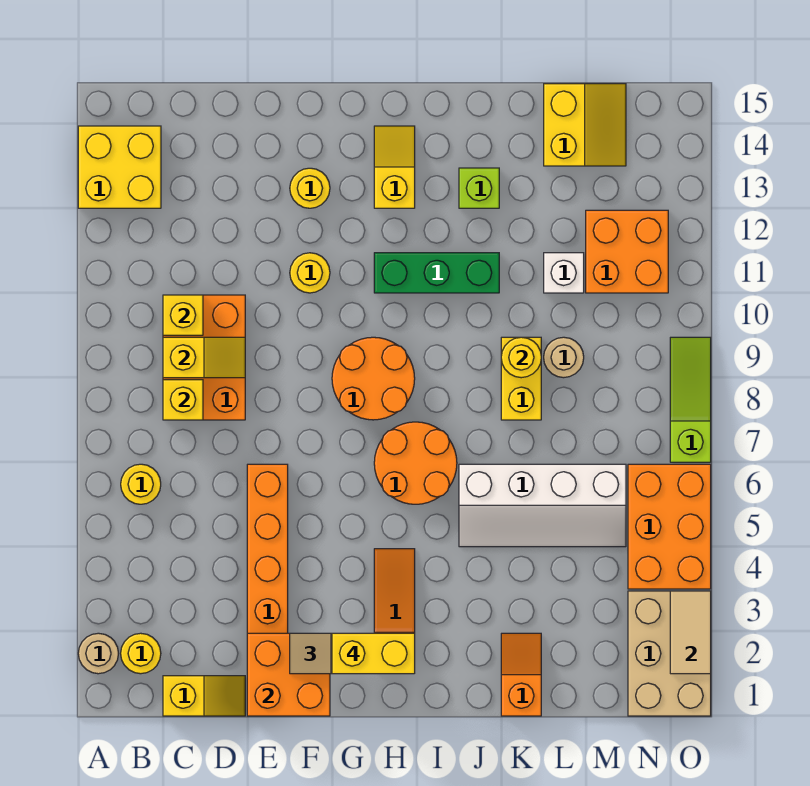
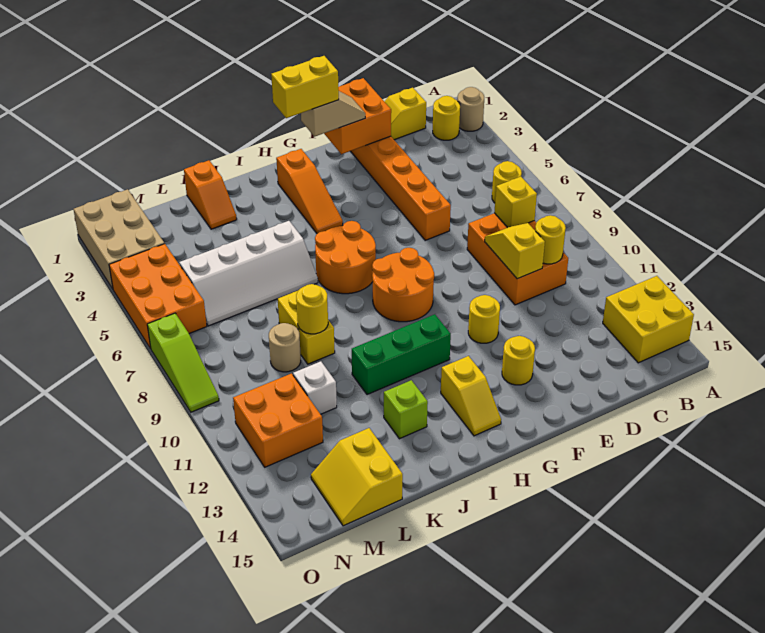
yellow 1x2 slope [163,337,245,378] -> yellow 1x2 slope turned to [485,223,545,279]
yellow 1x1 brick [163,295,203,335] -> yellow 1x1 round brick [535,215,566,264]
white 2x4 slope [459,464,626,547] -> white 2x4 slope turned to [179,221,318,326]
tan 1x2 tile [670,591,711,674] -> none

